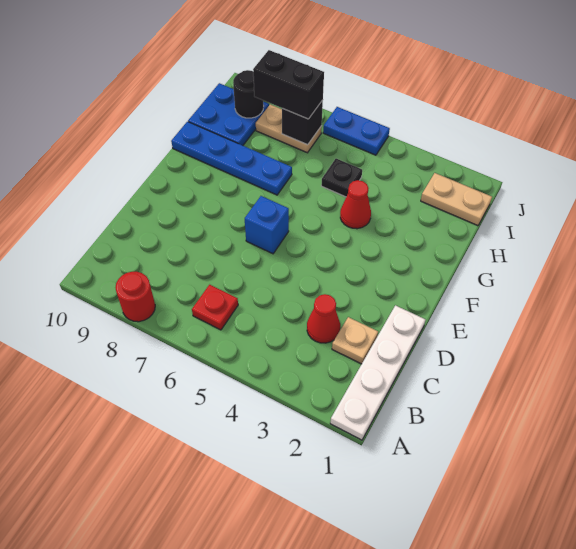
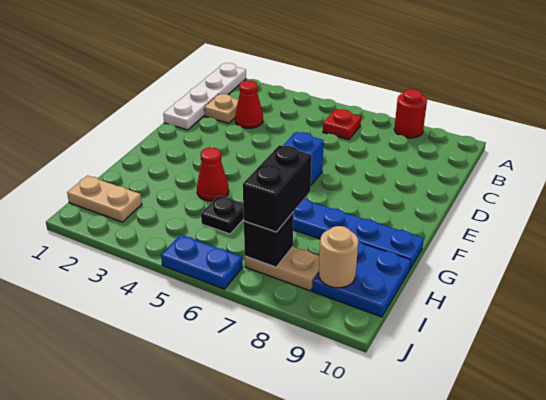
black 1x2 brick [253,50,324,119] -> black 1x2 brick turned to [243,145,312,232]
black 1x1 round brick [233,70,264,118] -> tan 1x1 round brick [319,226,358,288]

